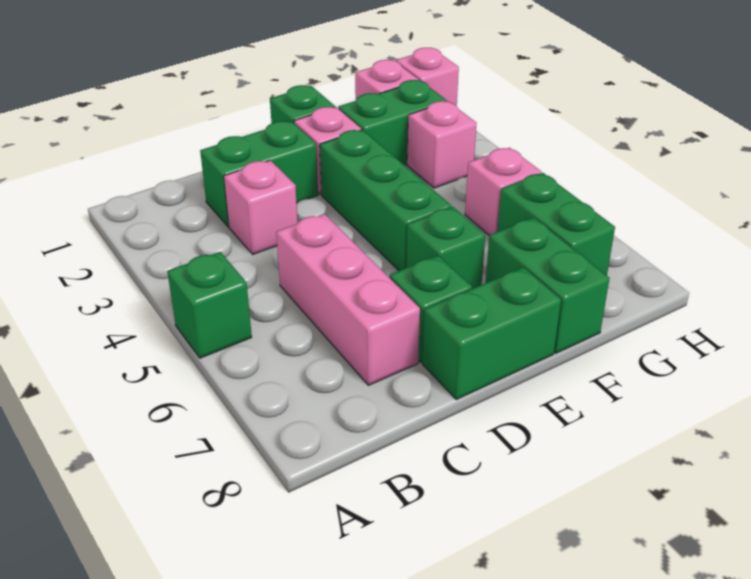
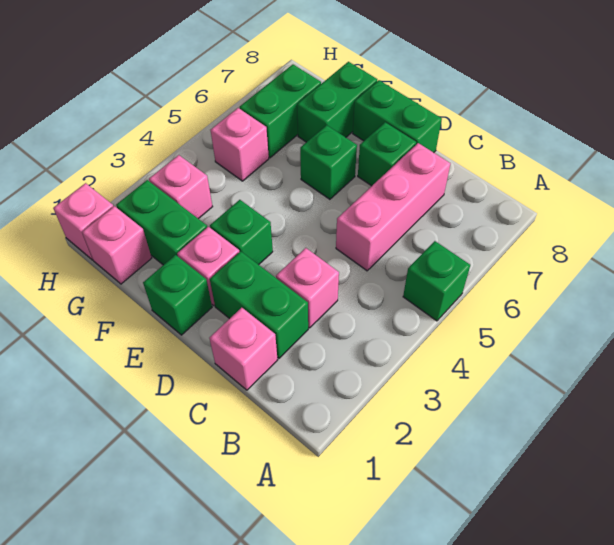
none -> pink 1x1 brick [209,308,277,390]
green 1x3 brick [320,130,451,271] -> green 1x1 brick [210,200,273,265]

